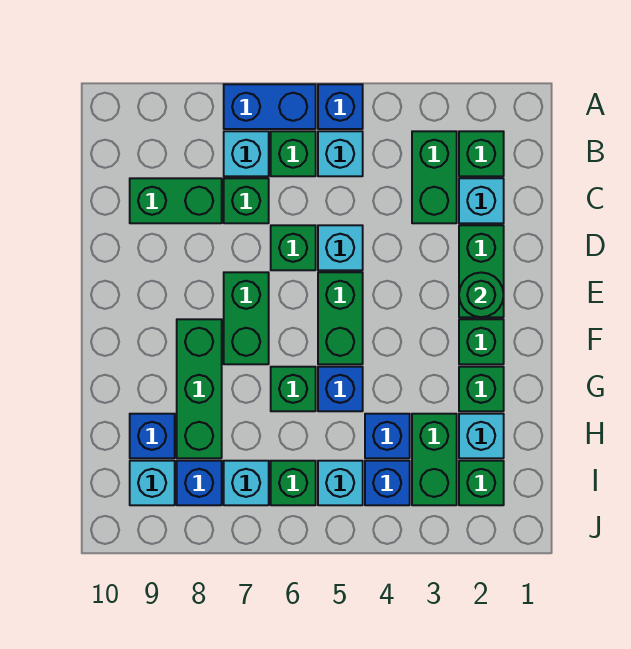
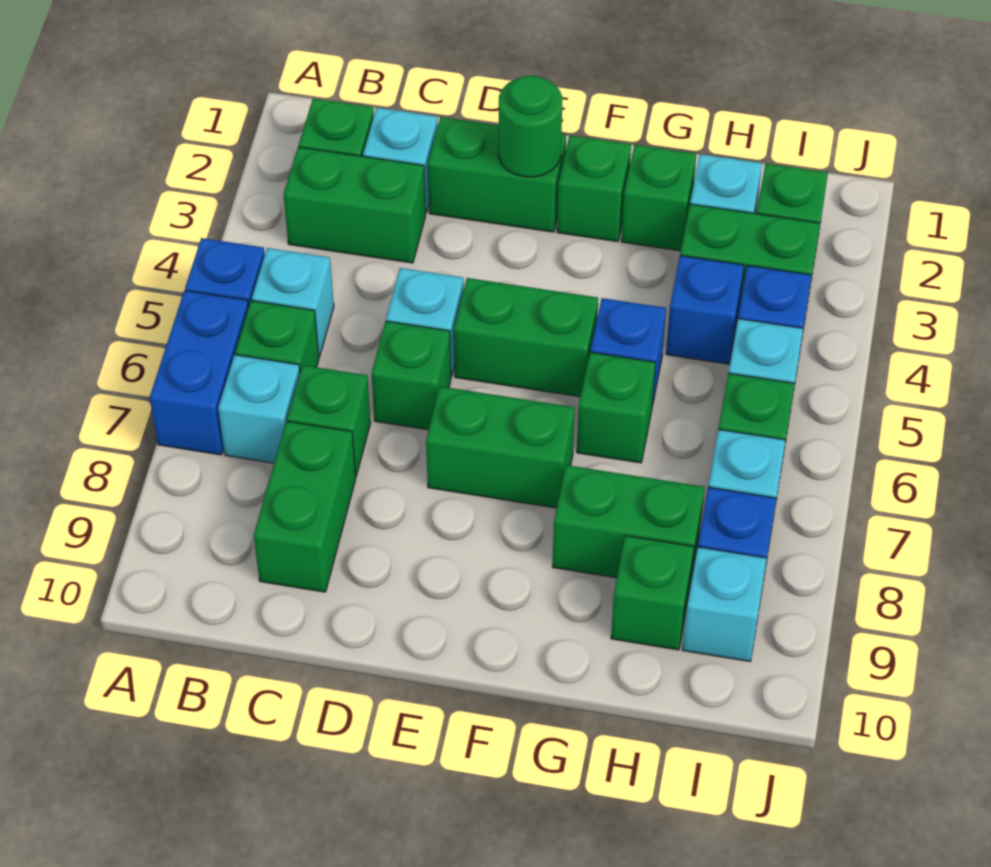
green 1x3 brick [177,319,222,458] -> green 1x2 brick [552,465,705,584]
blue 1x1 brick [130,414,175,458] -> green 1x1 brick [611,536,694,650]

